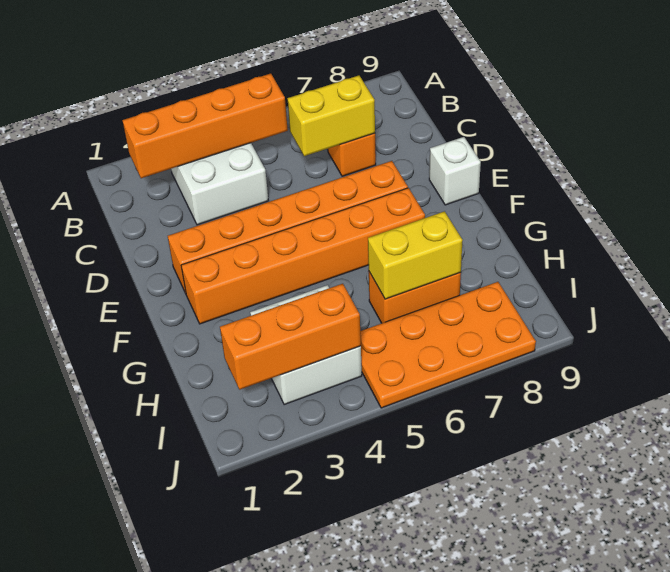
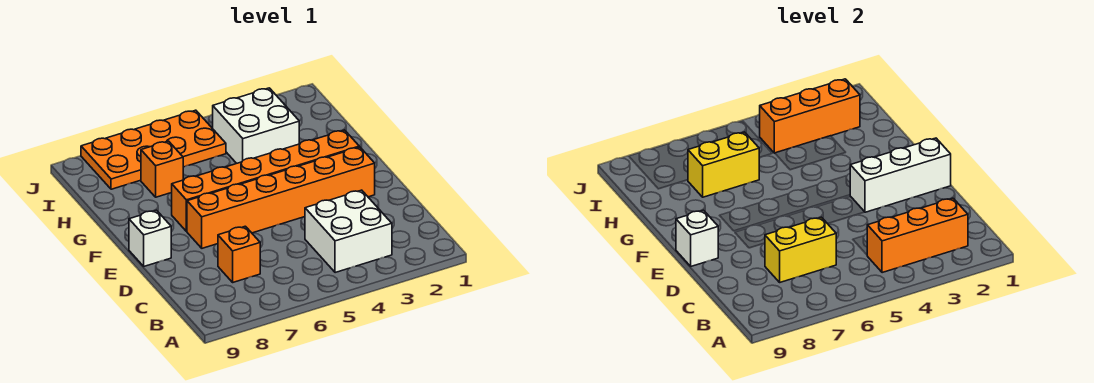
orange 1x4 brick [122,74,288,178] -> orange 1x3 brick [867,198,968,273]
none -> white 1x3 brick [850,138,951,212]
none -> white 1x1 brick [676,210,718,266]
orange 1x2 brick [369,272,461,323] -> orange 1x1 brick [141,141,183,197]

